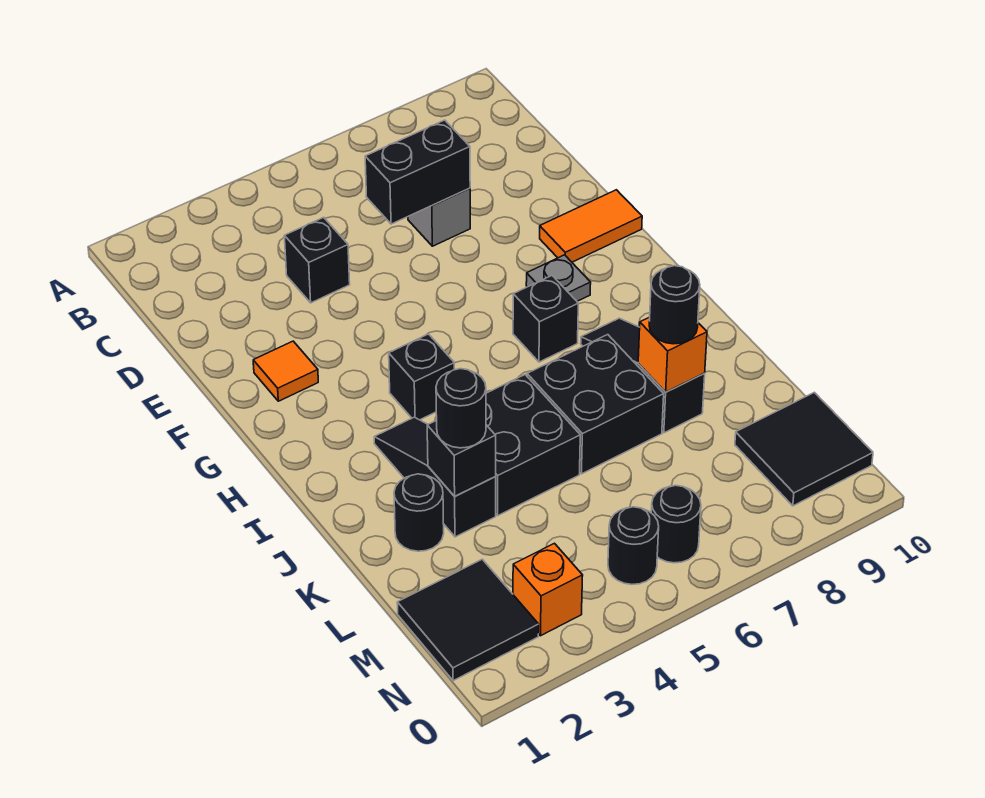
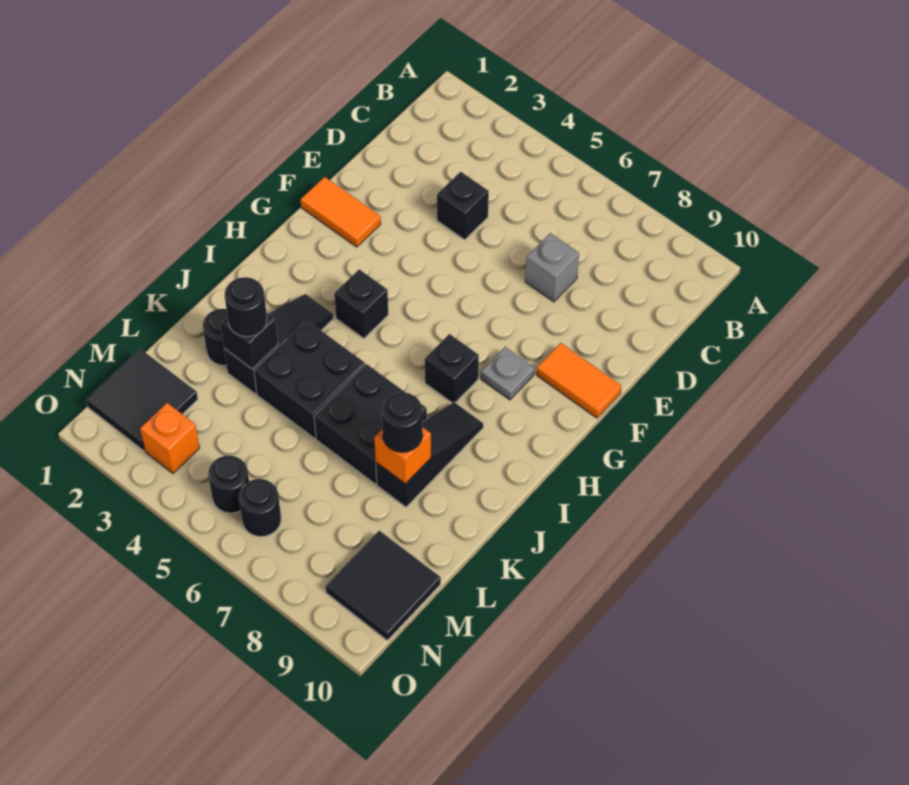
black 1x2 brick [365,120,470,224] -> none
orange 1x1 tile [253,341,318,401] -> orange 1x2 tile [301,177,381,247]

